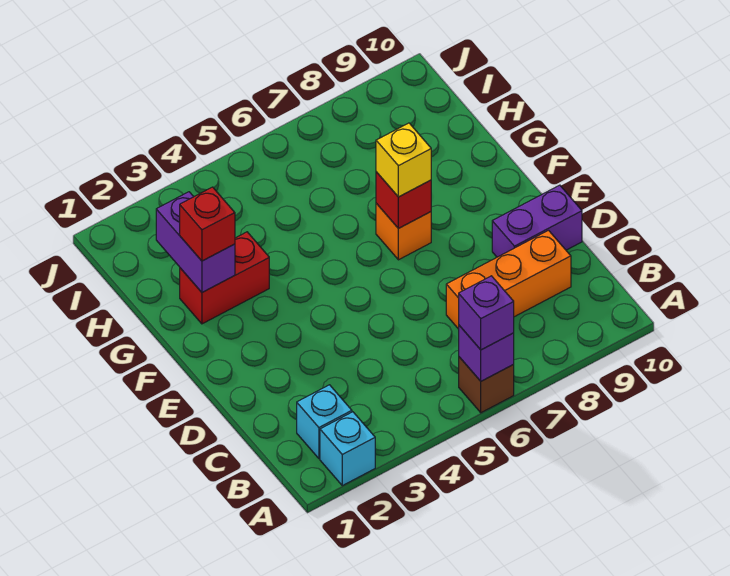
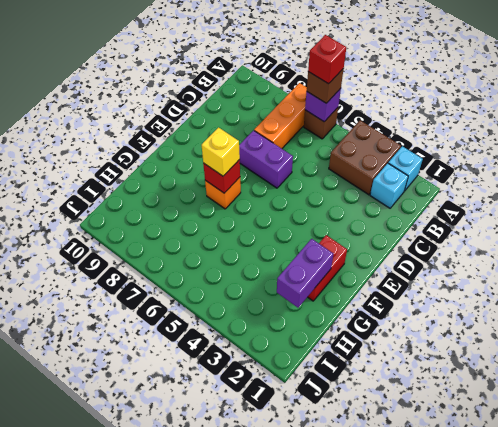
none -> brown 2x2 brick [329,120,401,195]
purple 1x1 brick [459,276,514,350] -> brown 1x1 brick [307,68,344,103]
orange 1x3 brick [446,230,571,329] -> orange 1x3 brick turned to [254,83,307,149]
purple 1x2 brick [492,185,582,257] -> purple 1x2 brick moved to [239,130,293,188]
red 1x2 brick [180,232,269,324] -> red 1x2 brick turned to [308,235,347,301]
red 1x1 brick [180,187,235,261] -> red 1x1 brick moved to [308,35,346,84]

